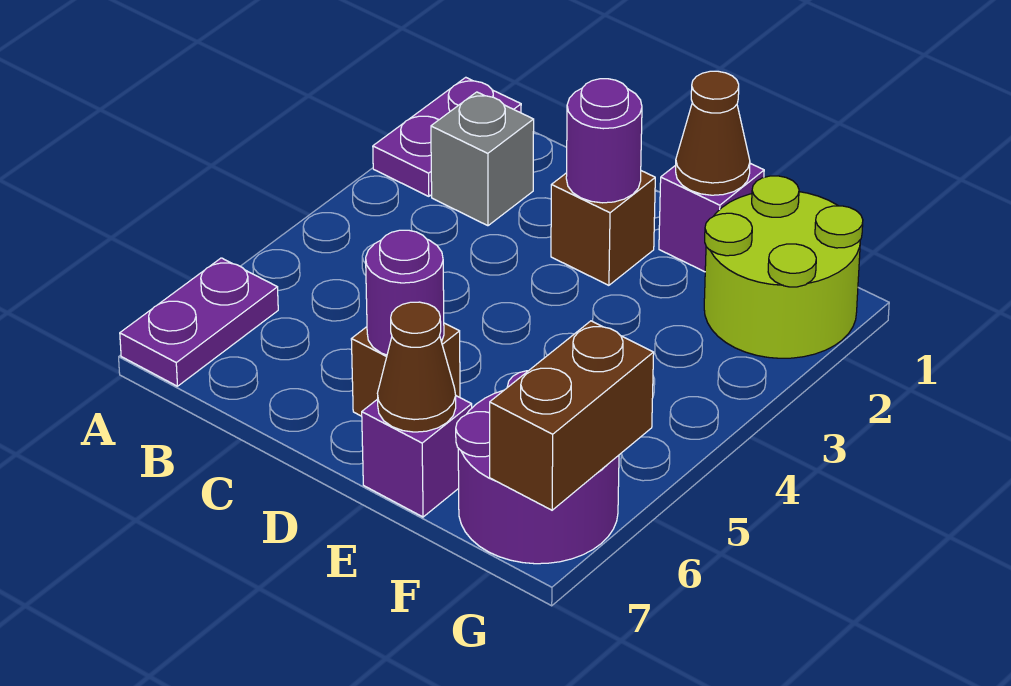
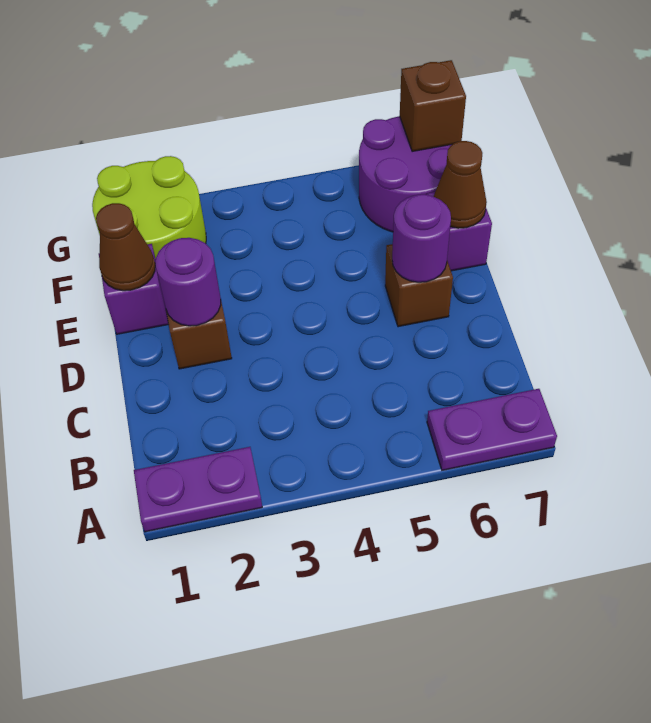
grey 1x1 brick [431,92,534,226] -> none
brown 1x2 brick [490,321,654,510] -> brown 1x1 brick [400,60,466,152]

